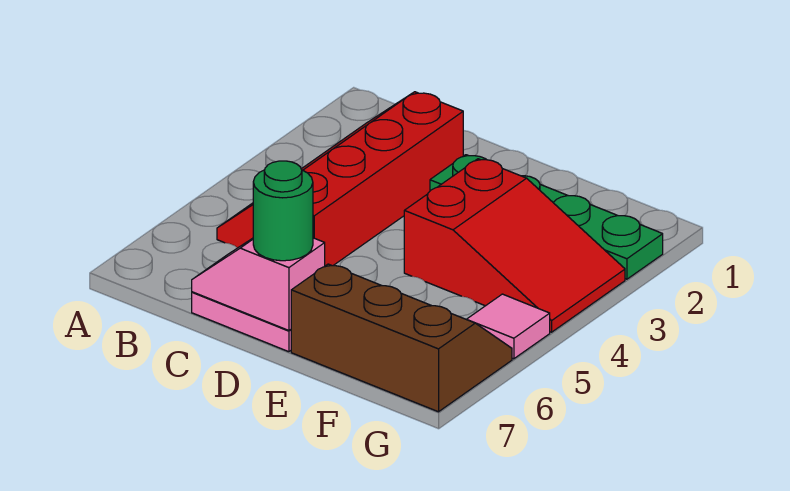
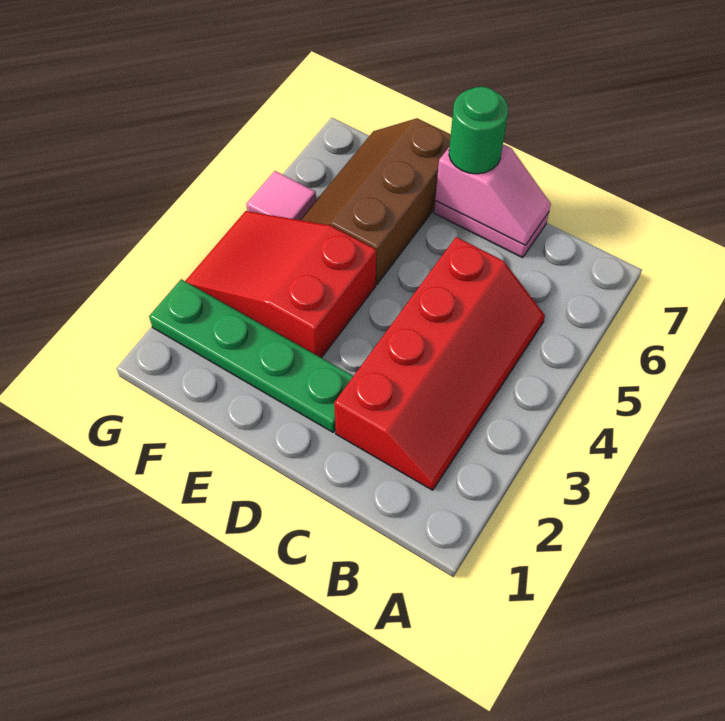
brown 2x3 slope [291,264,512,412] -> brown 2x3 slope turned to [300,118,451,284]

